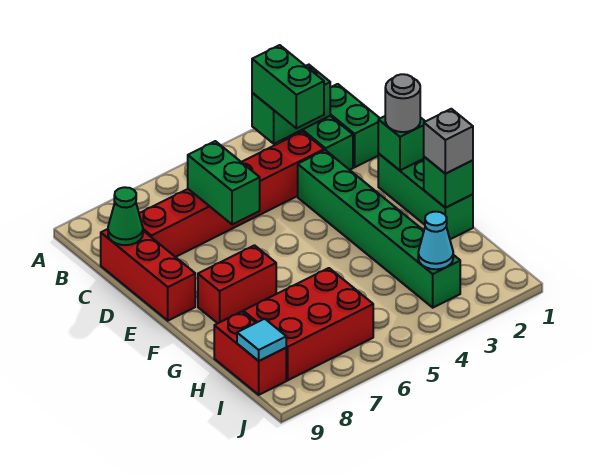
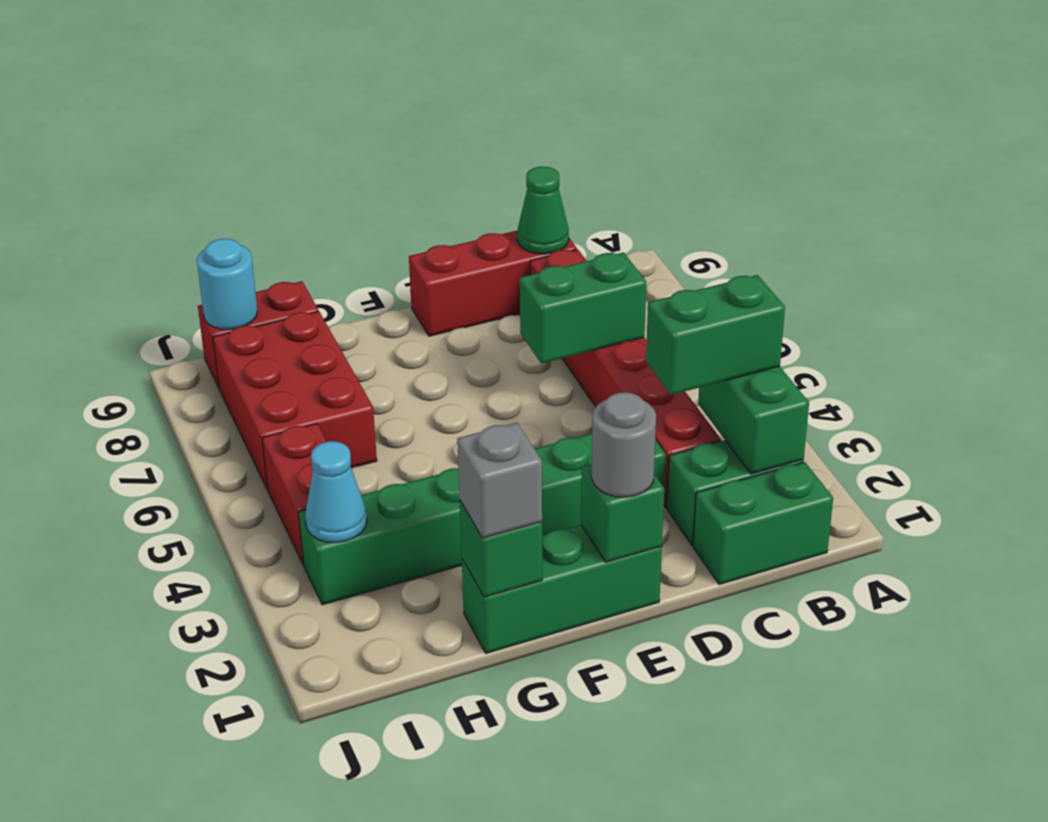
red 1x2 brick [198,245,276,323] -> red 1x2 brick moved to [262,424,327,565]
cyan 1x1 tile [237,319,286,361] -> cyan 1x1 round brick [197,239,258,330]

